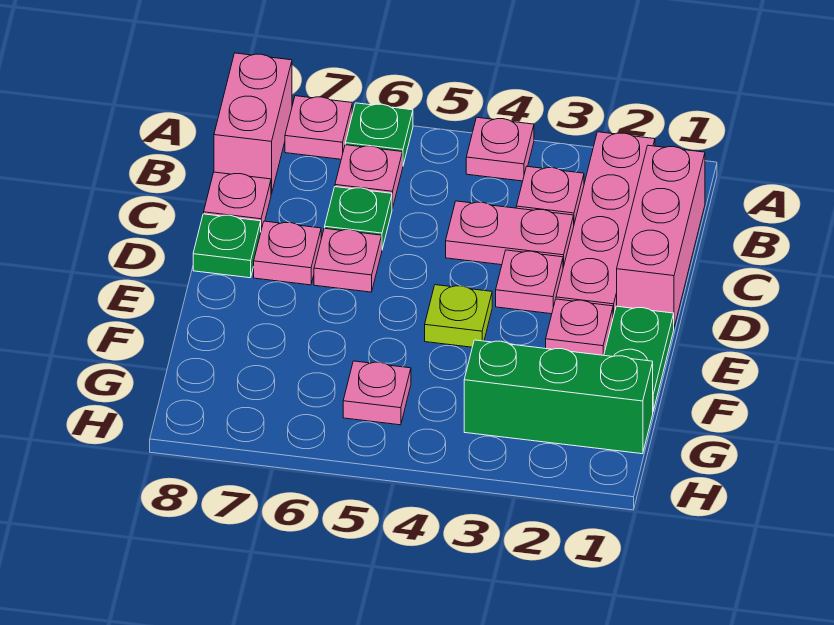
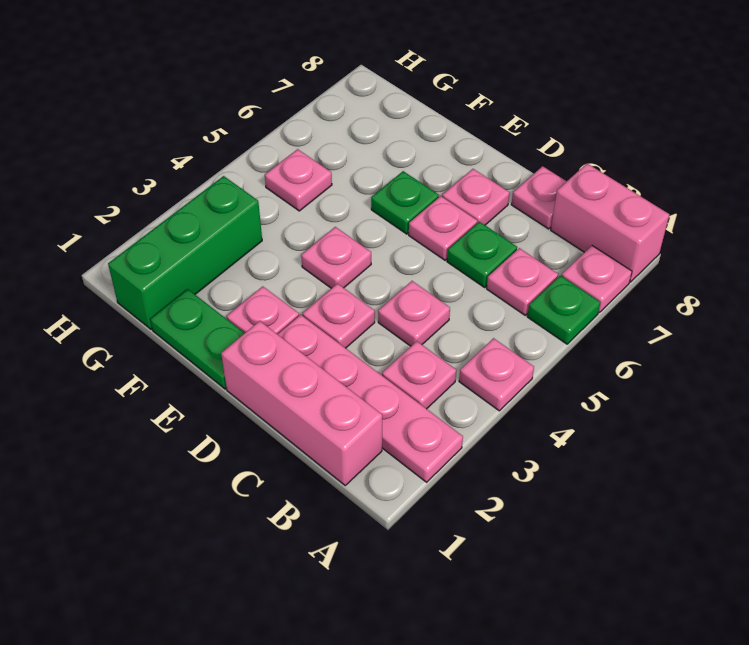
pink 1x2 plate [446,201,574,267] -> pink 1x1 plate [378,281,450,346]
green 1x1 plate [193,214,261,278] -> green 1x1 plate moved to [371,171,439,234]
lime 1x1 plate [425,285,492,347] -> pink 1x1 plate [301,227,371,288]

